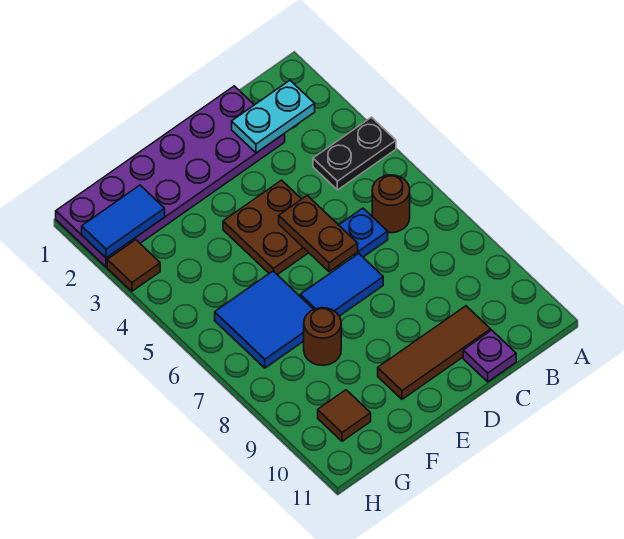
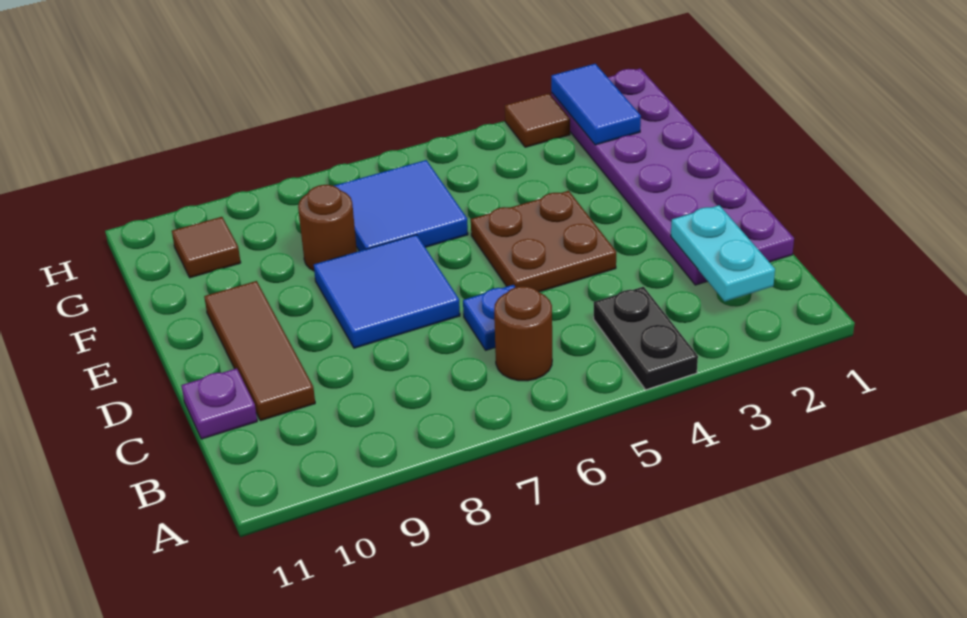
brown 1x2 plate [279,195,358,272] -> none
blue 1x2 tile [300,254,383,316] -> blue 2x2 tile [314,235,460,348]

